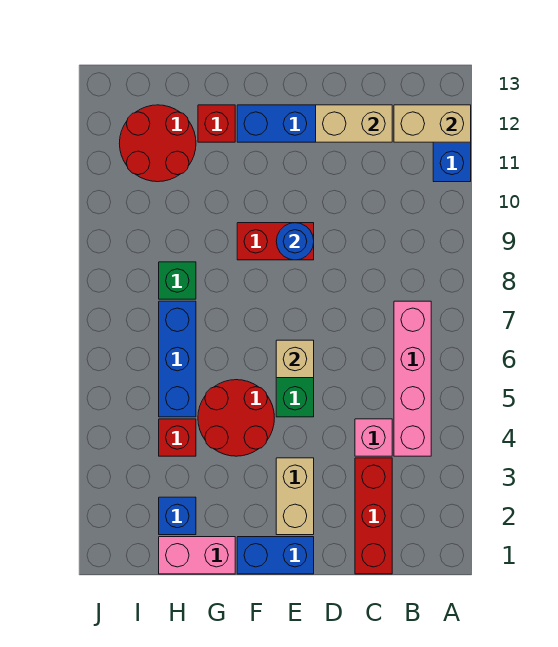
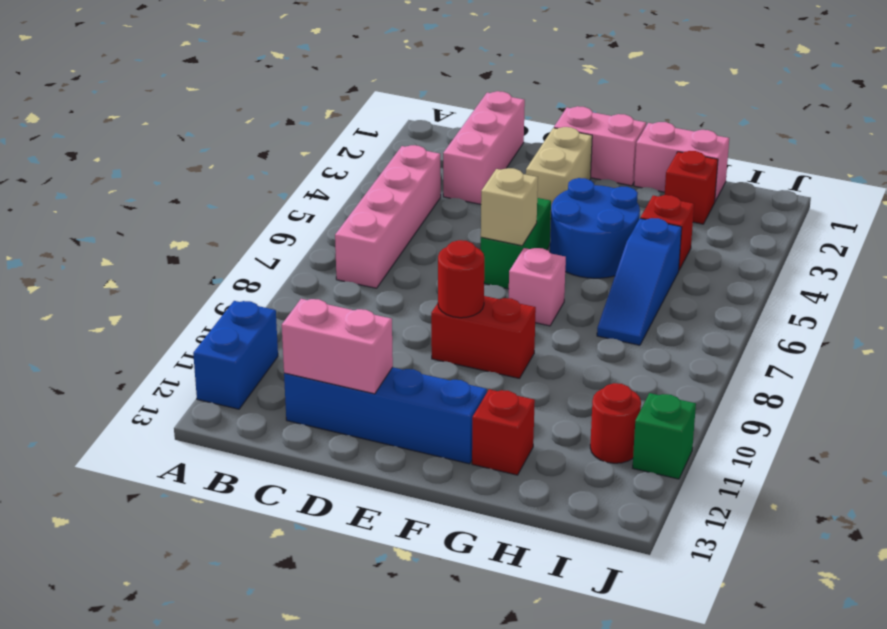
tan 1x2 brick [394,105,471,142] -> none
red 1x3 brick [355,458,392,574] -> pink 1x3 brick [443,91,525,204]
pink 1x1 brick [355,419,392,456] -> pink 1x1 brick moved to [509,248,566,326]
tan 1x2 brick [316,105,392,142] -> pink 1x2 brick [282,299,393,394]
blue 1x2 brick [237,537,314,574] -> pink 1x2 brick [554,106,646,186]
blue 1x1 round brick [276,223,314,260] -> red 1x1 round brick [438,240,484,318]
red 2x2 round brick [198,380,274,456] -> blue 2x2 round brick [550,178,640,278]
blue 1x1 brick [159,497,196,535] -> red 1x1 brick [665,151,718,224]
blue 1x3 brick [159,301,196,417] -> blue 1x3 slope [597,218,682,345]
green 1x1 brick [159,262,196,299] -> green 1x1 brick moved to [633,393,696,479]
red 2x2 round brick [119,105,196,182] -> red 1x1 round brick [590,383,641,463]

